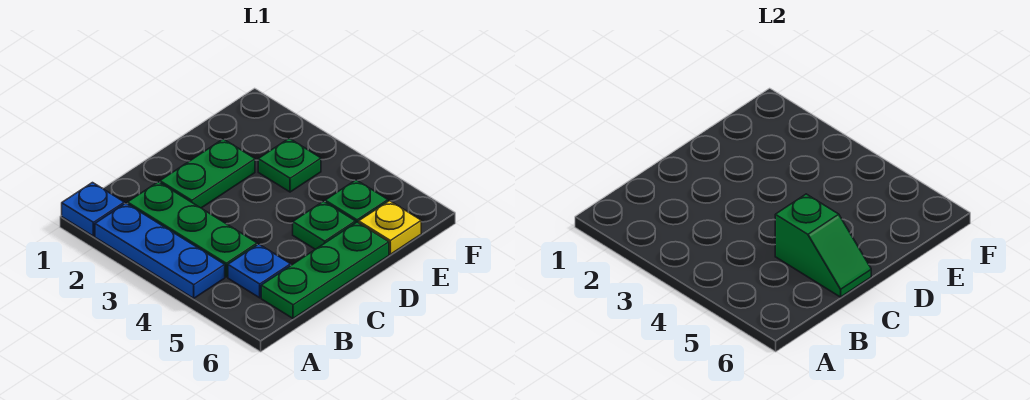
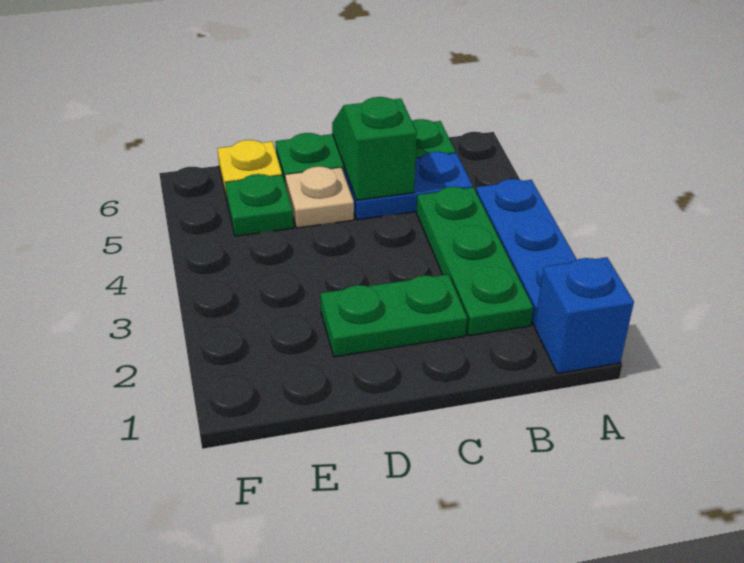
blue 1x1 plate [62,183,124,236] -> blue 1x1 brick [535,257,634,374]
blue 1x1 plate [228,244,291,298] -> blue 1x2 plate [344,152,473,220]
green 1x1 plate [293,201,355,249] -> tan 1x1 plate [285,166,354,228]
green 1x1 plate [258,138,321,192] -> none

